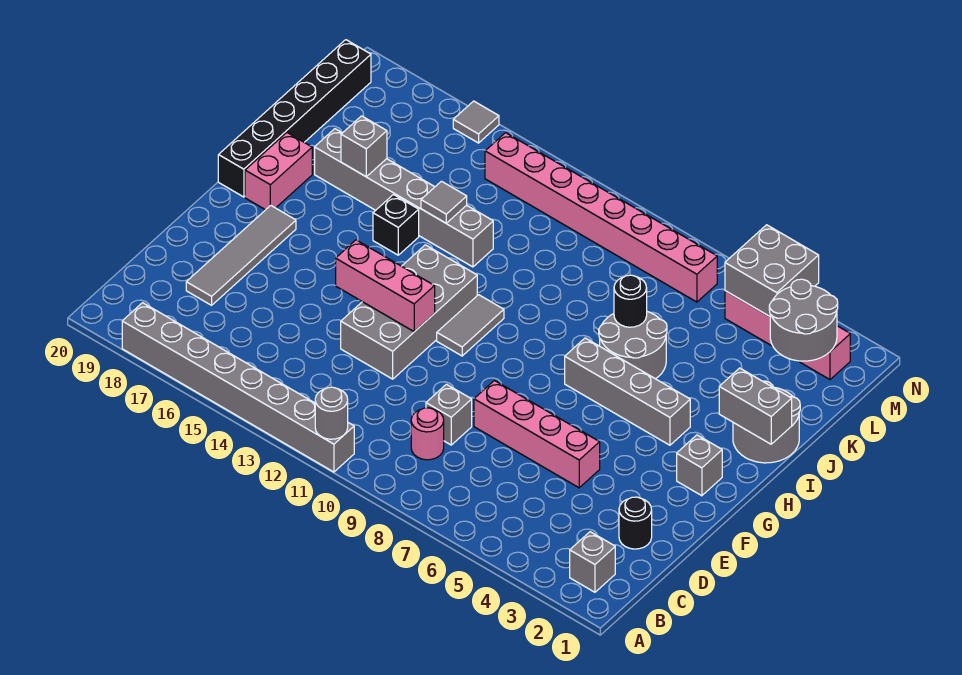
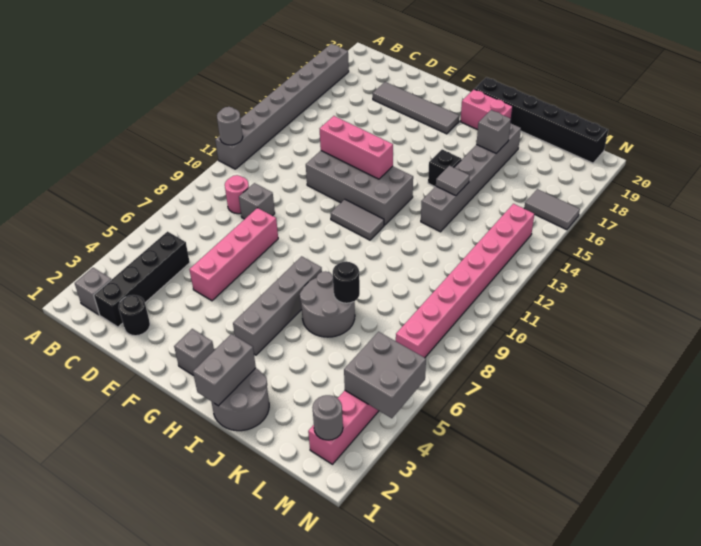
none -> black 1x4 brick [94,232,190,327]
pink 1x3 brick [336,240,435,332] -> pink 1x3 brick turned to [320,116,393,179]
grey 2x2 round brick [769,279,838,361] -> grey 1x1 round brick [312,395,343,440]
grey 1x1 tile [453,101,499,143] -> grey 1x2 tile [524,189,580,230]

